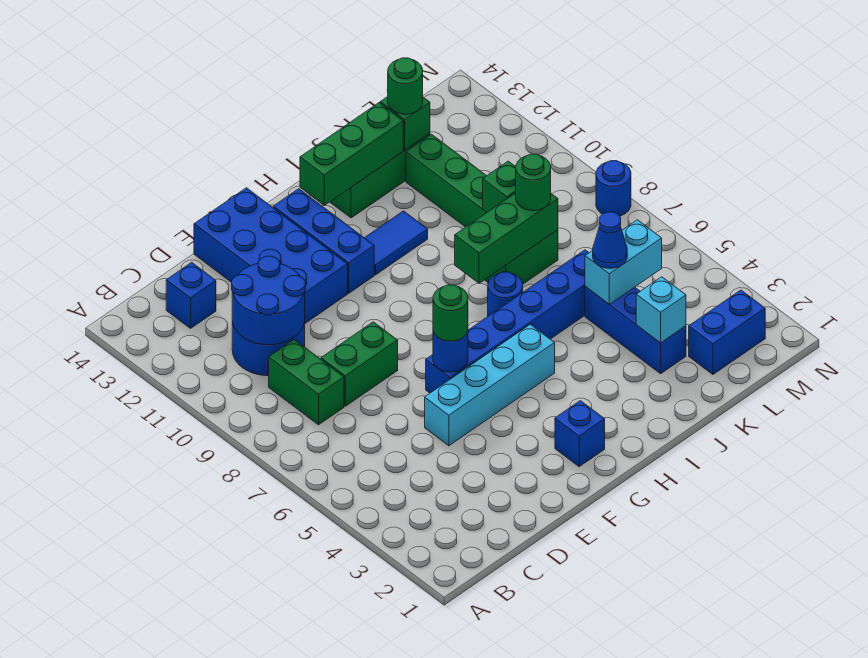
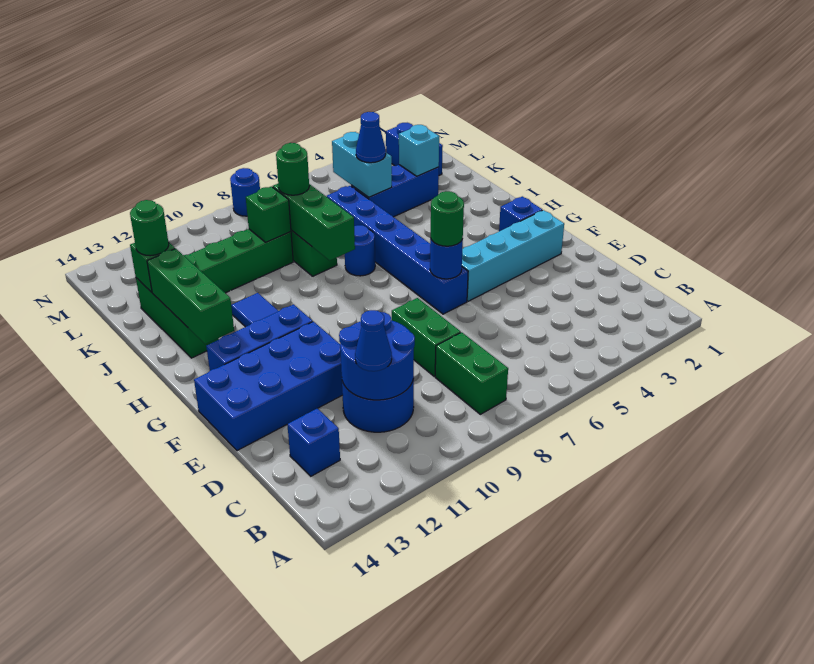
green 1x2 brick [269,340,344,425] -> green 1x2 brick turned to [435,332,508,414]
none -> blue 1x1 cone [355,310,392,371]
cyan 1x4 brick [425,324,555,446] -> cyan 1x4 brick turned to [462,210,564,301]

